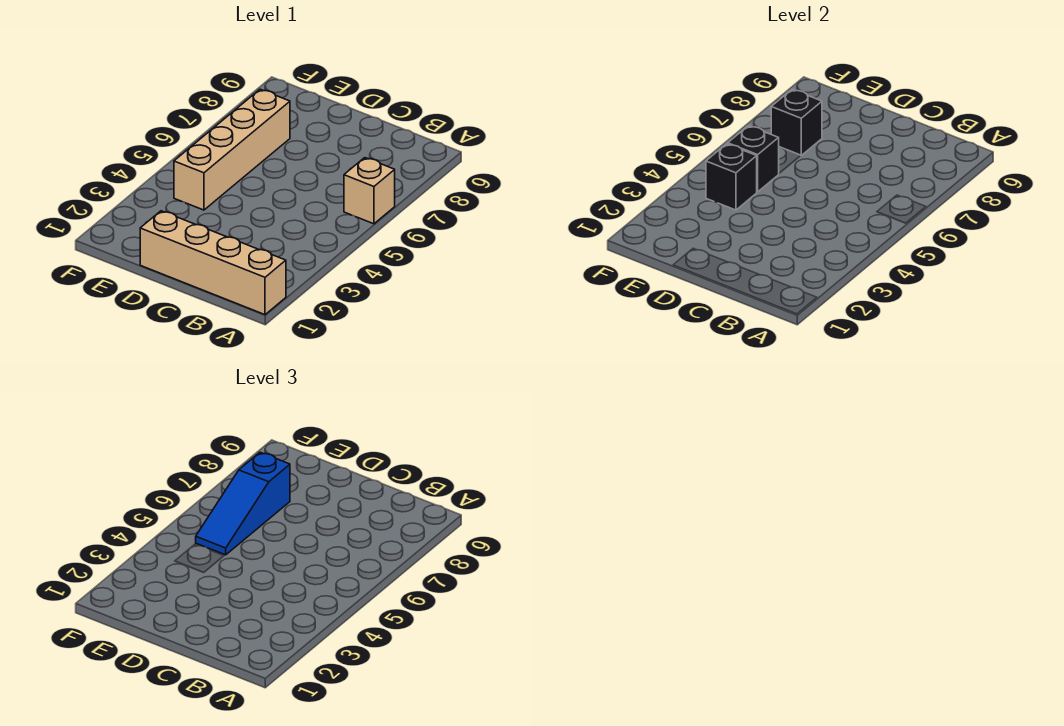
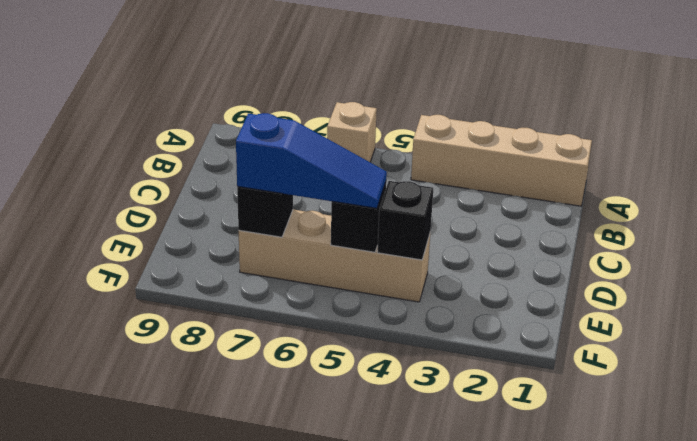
tan 1x4 brick [140,211,286,315] -> tan 1x4 brick turned to [411,115,592,206]

